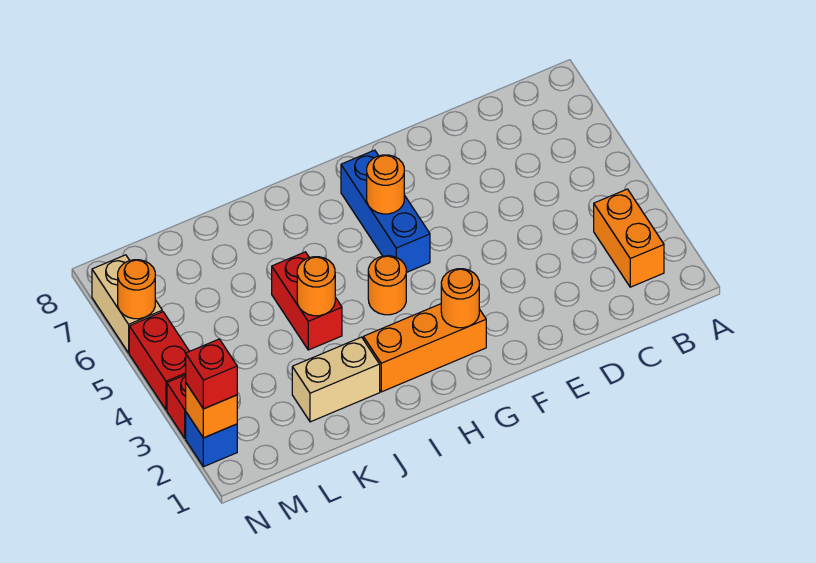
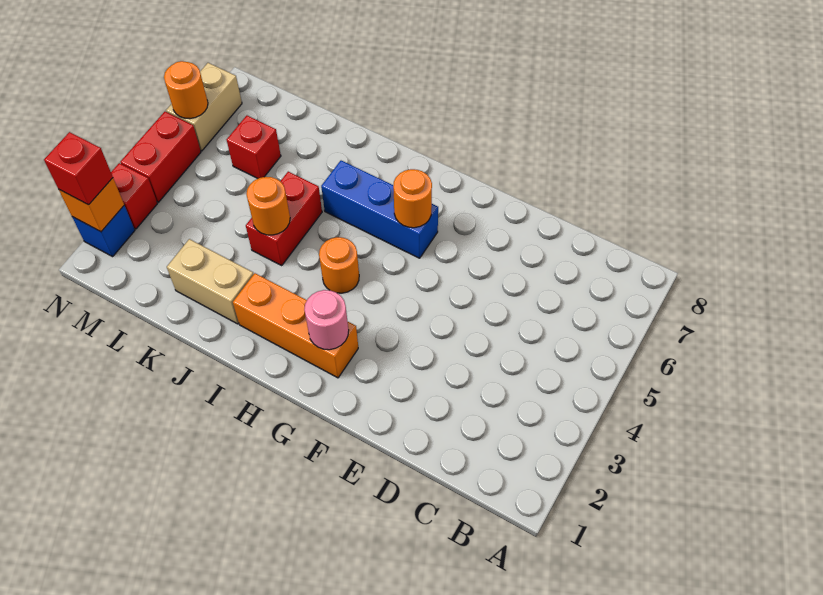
orange 1x2 brick [594,189,664,287] -> none
orange 1x1 round brick [441,269,479,328] -> pink 1x1 round brick [304,290,349,350]
blue 1x3 brick [341,150,430,273] -> blue 1x3 brick turned to [321,161,438,258]
none -> red 1x1 brick [227,116,281,178]

